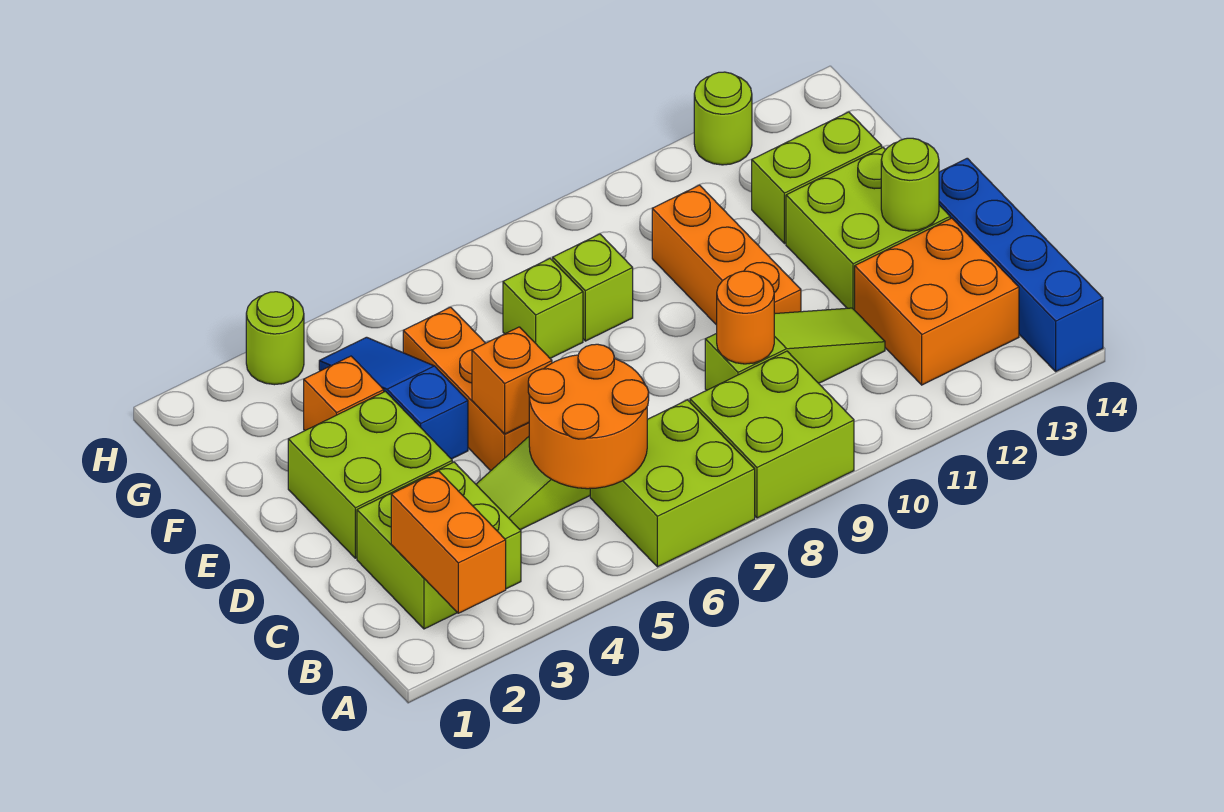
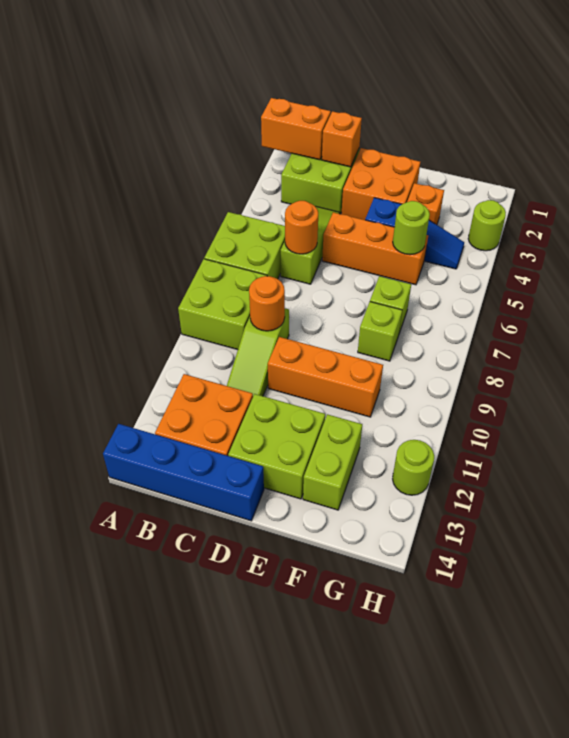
orange 2x2 round brick [528,344,649,489] -> orange 1x1 round brick [285,201,318,254]
lime 2x2 brick [288,391,452,558] -> orange 2x2 brick [341,148,420,220]
orange 1x1 brick [472,327,552,434] -> orange 1x1 brick moved to [322,111,362,167]
lime 1x1 round brick [881,138,939,231] -> lime 1x1 round brick moved to [393,201,430,255]

